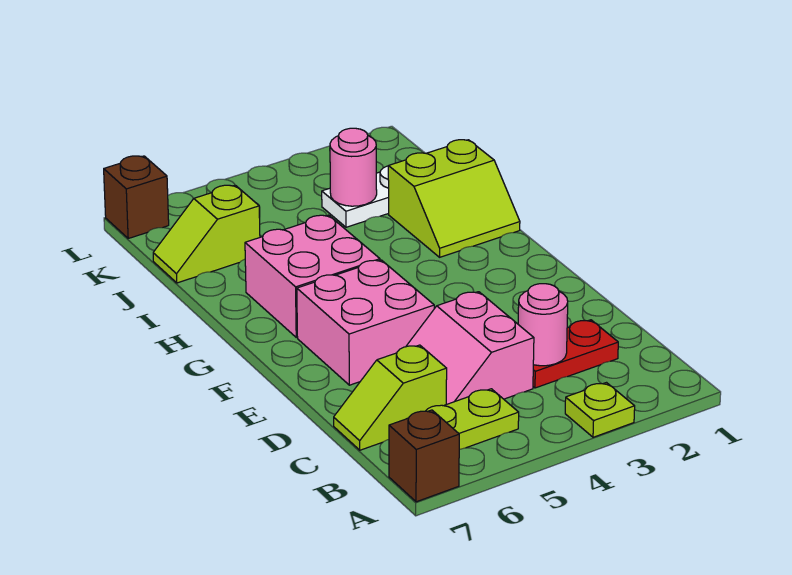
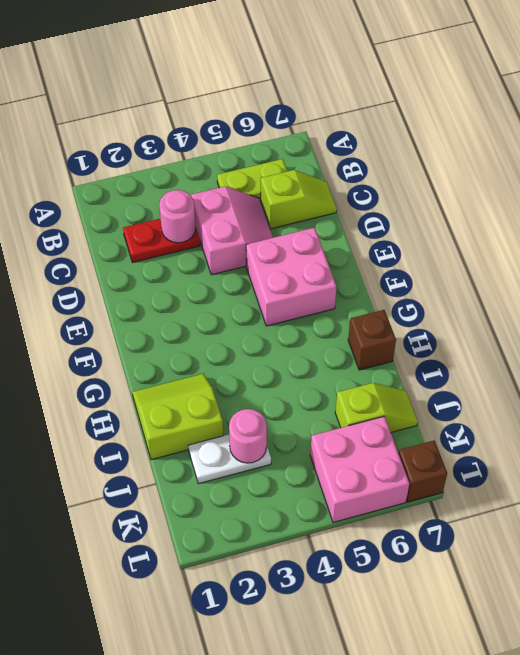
lime 1x1 plate [565,383,635,437] -> none
brown 1x1 brick [389,410,459,502] -> brown 1x1 brick moved to [348,310,396,370]
pink 2x2 brick [245,215,380,337] -> pink 2x2 brick moved to [310,416,409,522]

